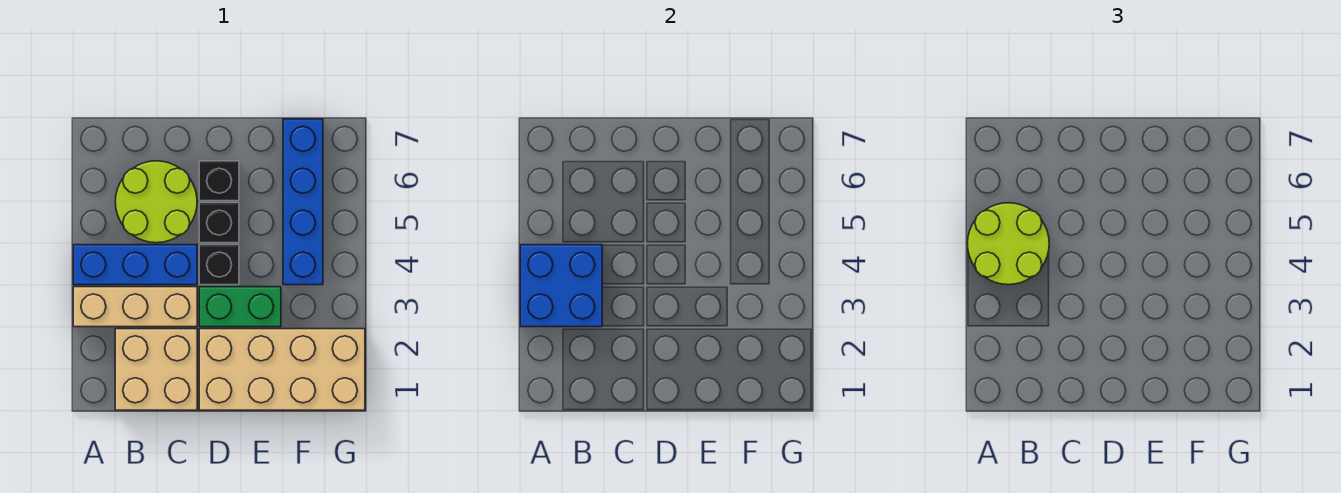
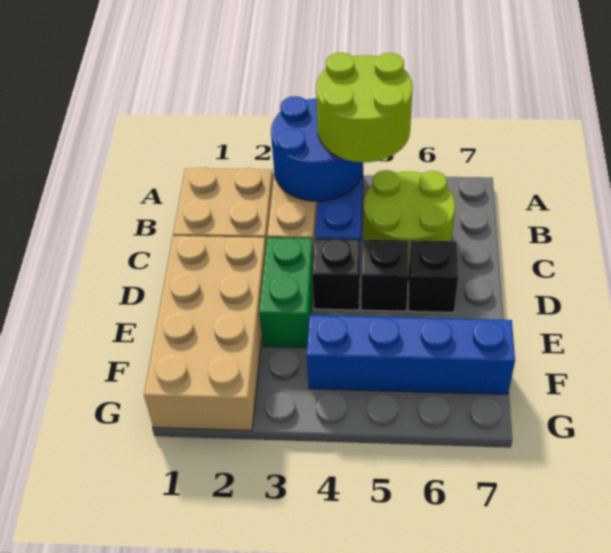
blue 2x2 brick [520,245,602,327] -> blue 2x2 round brick [271,96,363,201]

